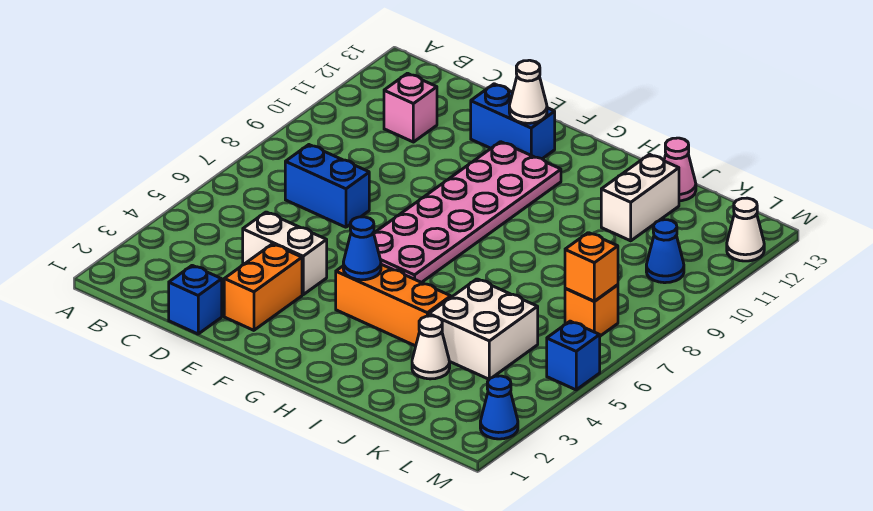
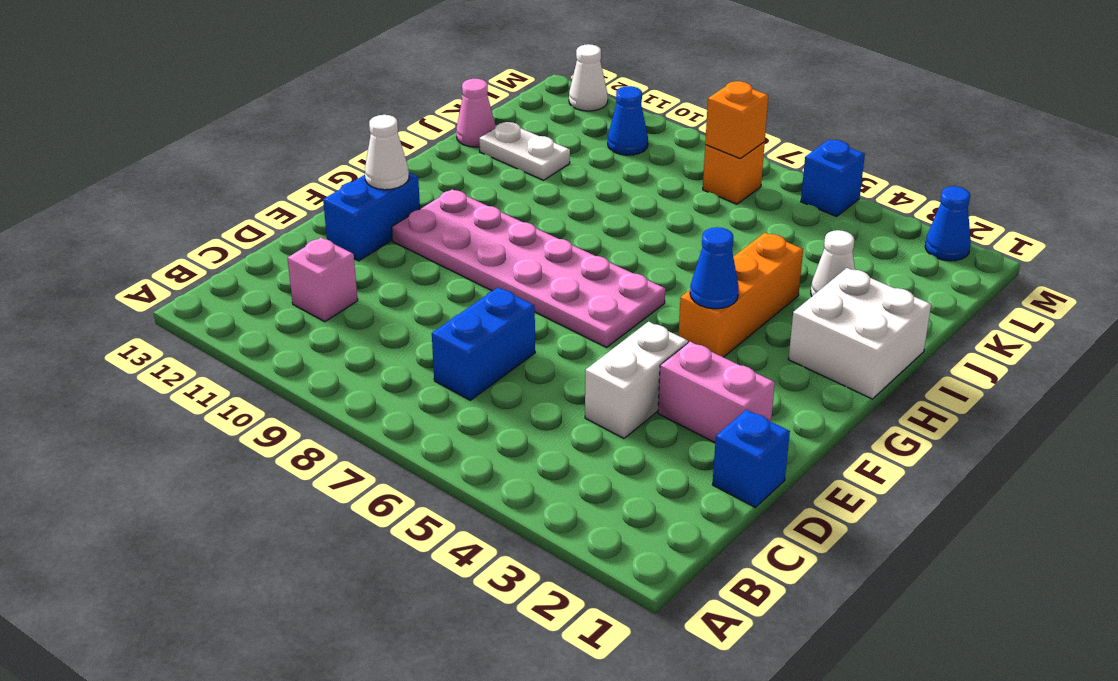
orange 1x2 brick [224,244,302,330] -> pink 1x2 brick [658,342,775,442]
white 2x2 brick [429,279,538,379] -> white 2x2 brick moved to [789,268,931,399]
white 1x2 brick [601,154,679,241] -> white 1x2 plate [479,122,570,180]

